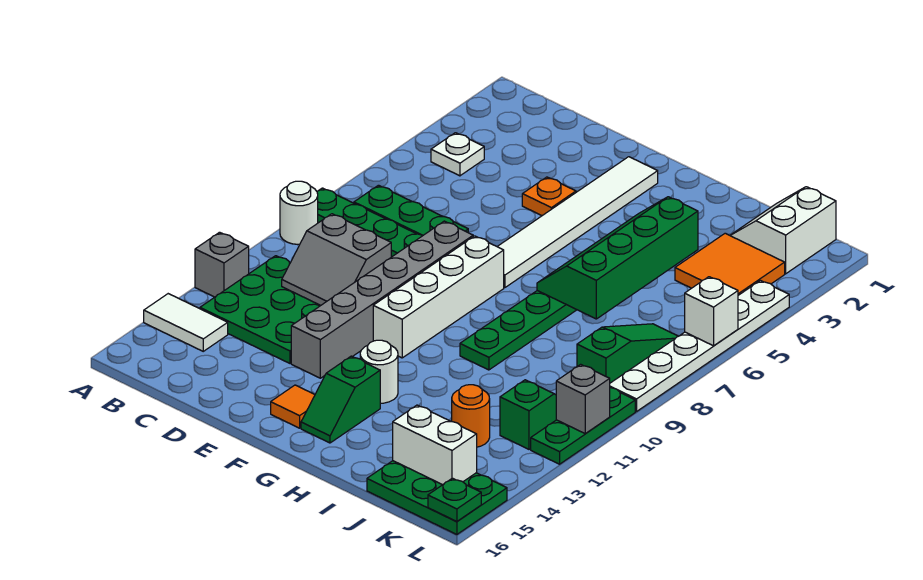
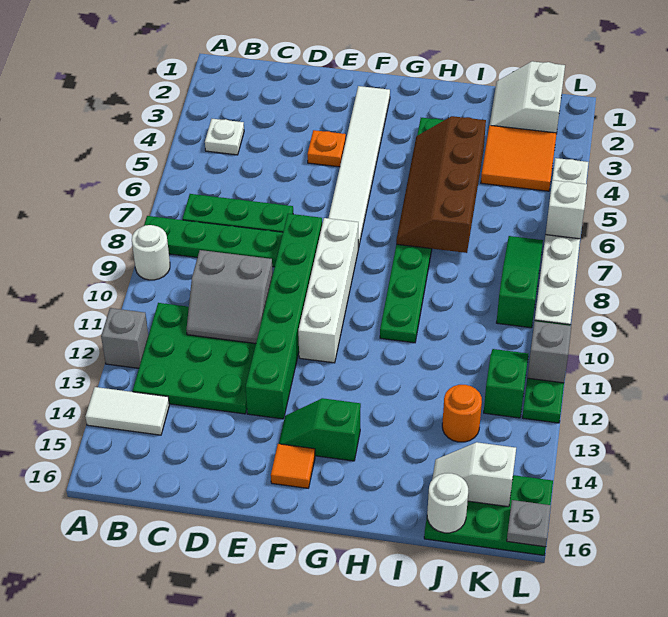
grey 1x6 brick [291,221,473,378] -> green 1x6 brick [246,214,322,419]
white 1x1 round brick [360,340,398,403] -> white 1x1 round brick moved to [427,473,468,533]
green 1x2 slope [301,356,380,443] -> green 1x2 slope turned to [279,398,361,461]
green 2x4 slope [537,197,698,319] -> brown 2x4 slope [396,116,486,253]
white 1x2 brick [393,405,477,485] -> white 1x2 slope [432,442,516,507]
green 1x1 plate [428,478,481,521] -> grey 1x1 plate [507,500,551,547]

